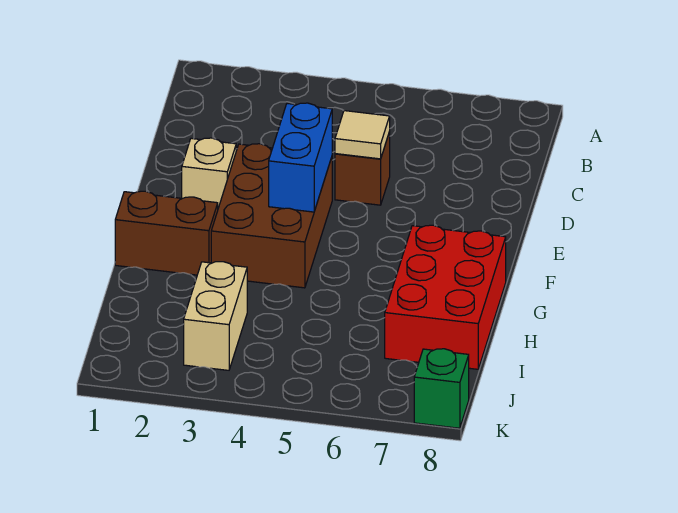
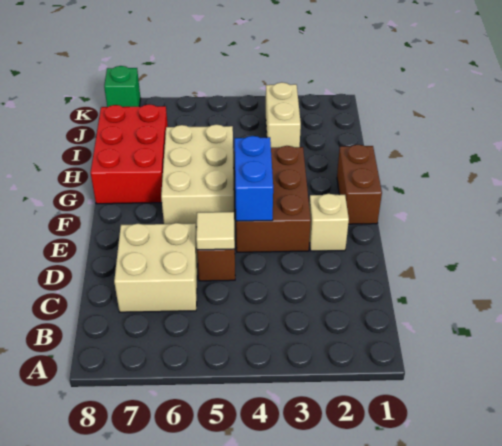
none -> tan 2x2 brick [114,223,198,312]
none -> tan 2x3 brick [161,124,234,227]
brown 1x2 brick [115,191,218,275] -> brown 1x2 brick turned to [337,145,382,224]

